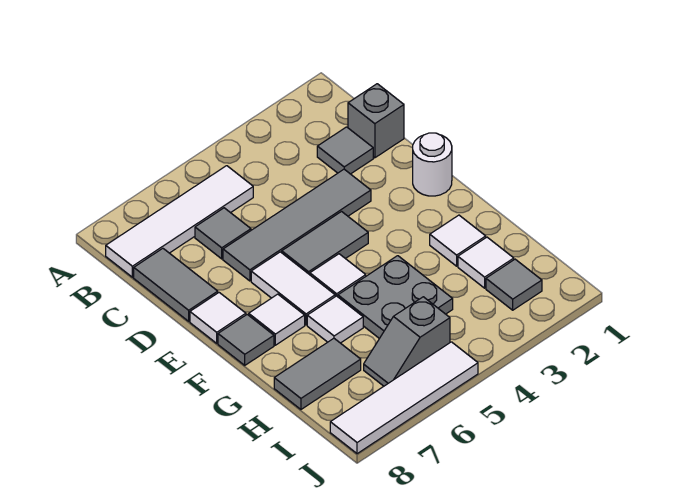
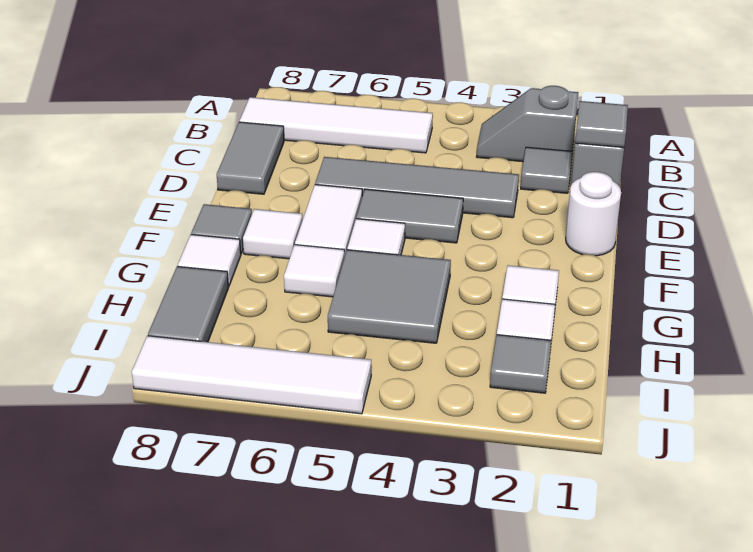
grey 1x1 tile [195,208,251,259] -> grey 1x1 tile moved to [575,101,628,148]
white 1x1 tile [190,293,246,343] -> white 1x1 tile moved to [178,235,241,286]
grey 2x2 plate [338,256,453,338] -> grey 2x2 tile [328,250,451,343]
grey 1x2 tile [274,338,361,409] -> grey 1x2 tile turned to [148,266,229,342]
grey 1x2 slope [364,297,450,386] -> grey 1x2 slope moved to [477,86,578,162]

